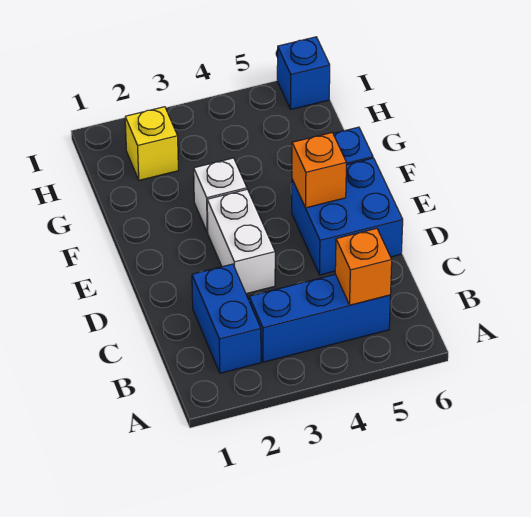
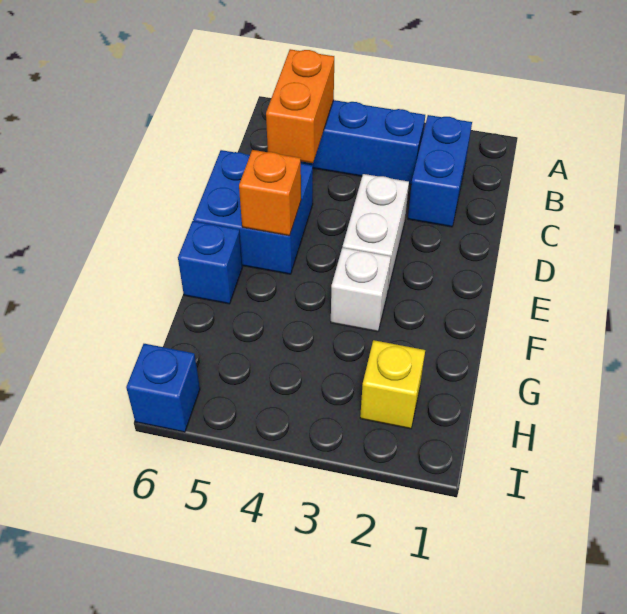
orange 1x1 brick [335,228,392,305] -> orange 1x2 brick [266,49,334,163]

